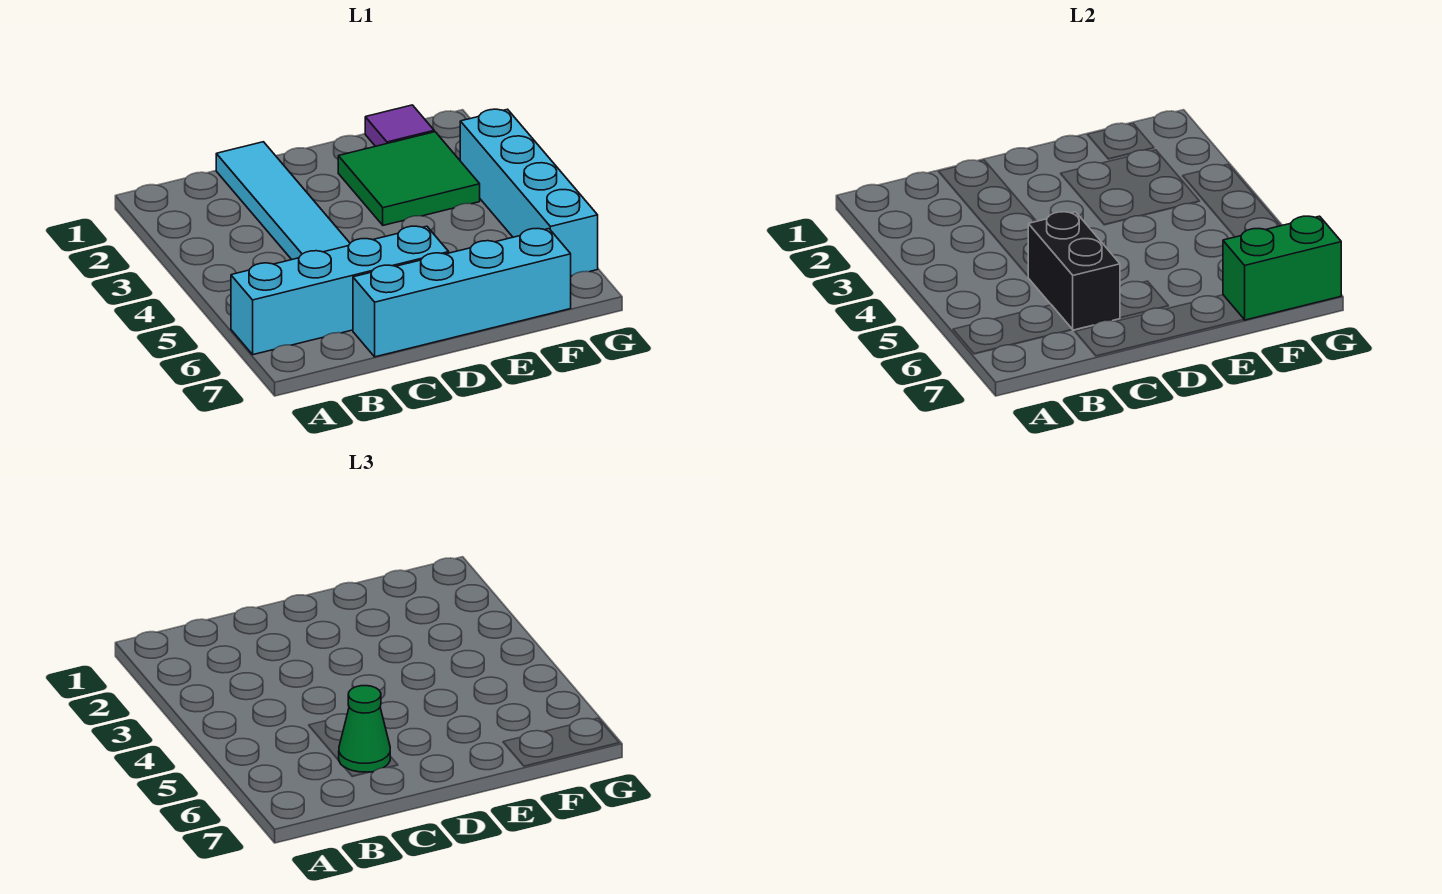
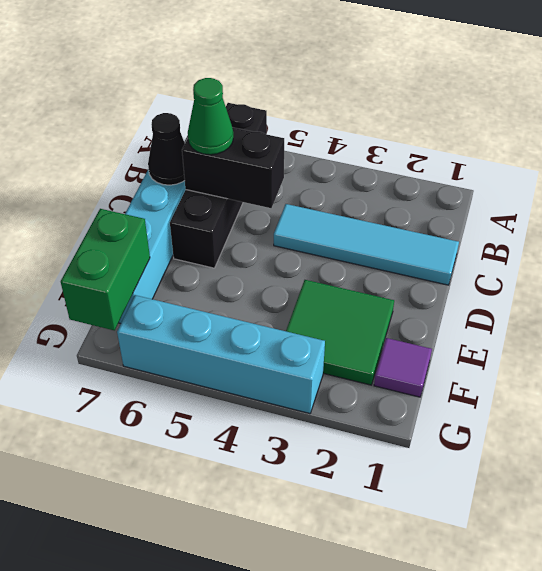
cyan 1x4 brick [231,226,449,355] -> black 1x4 brick [170,103,267,268]
none -> black 1x1 cone [148,113,185,185]

